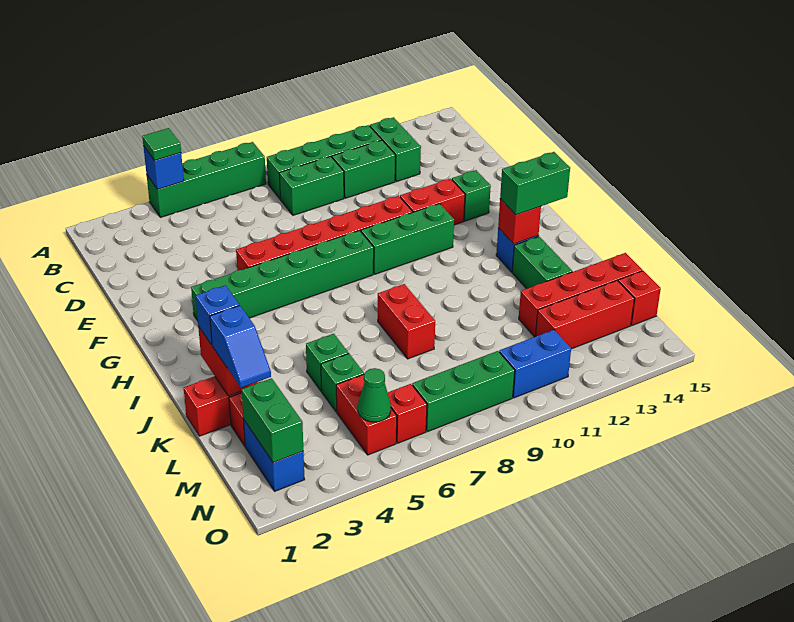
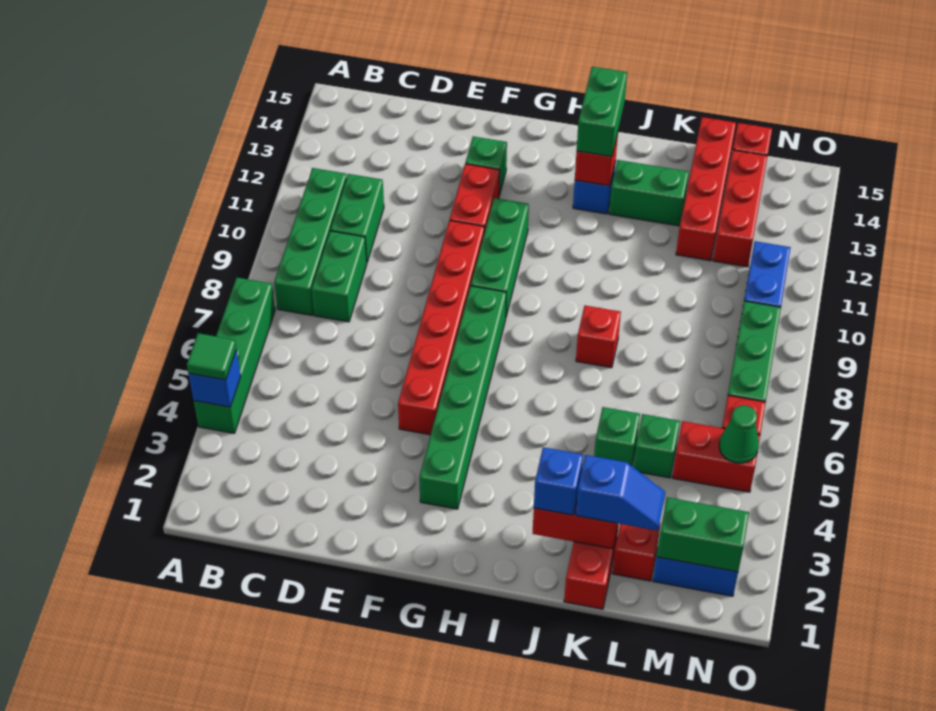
green 1x2 brick [370,117,421,182] -> none
red 1x2 brick [378,284,435,359] -> red 1x1 brick [576,306,621,368]

